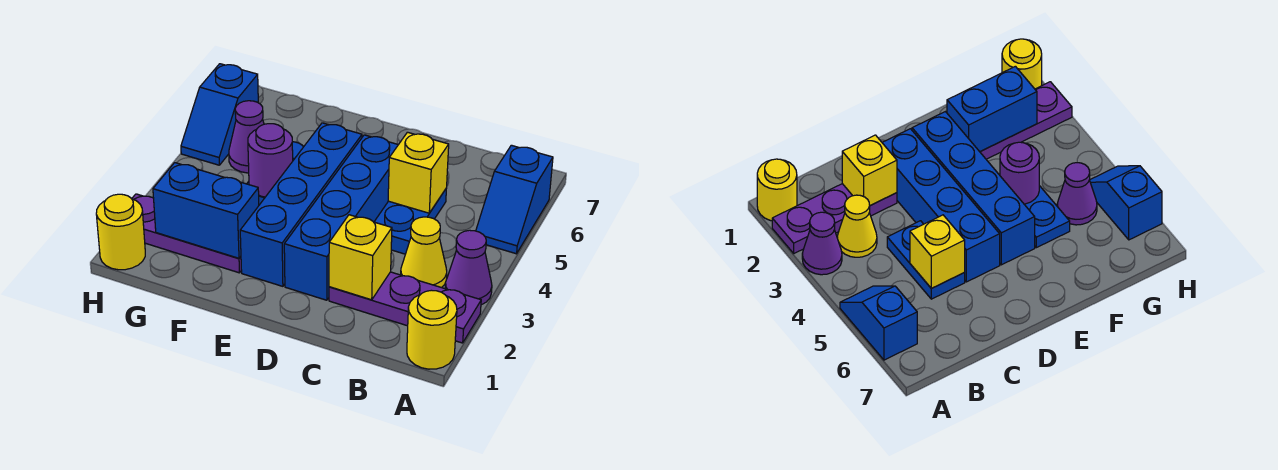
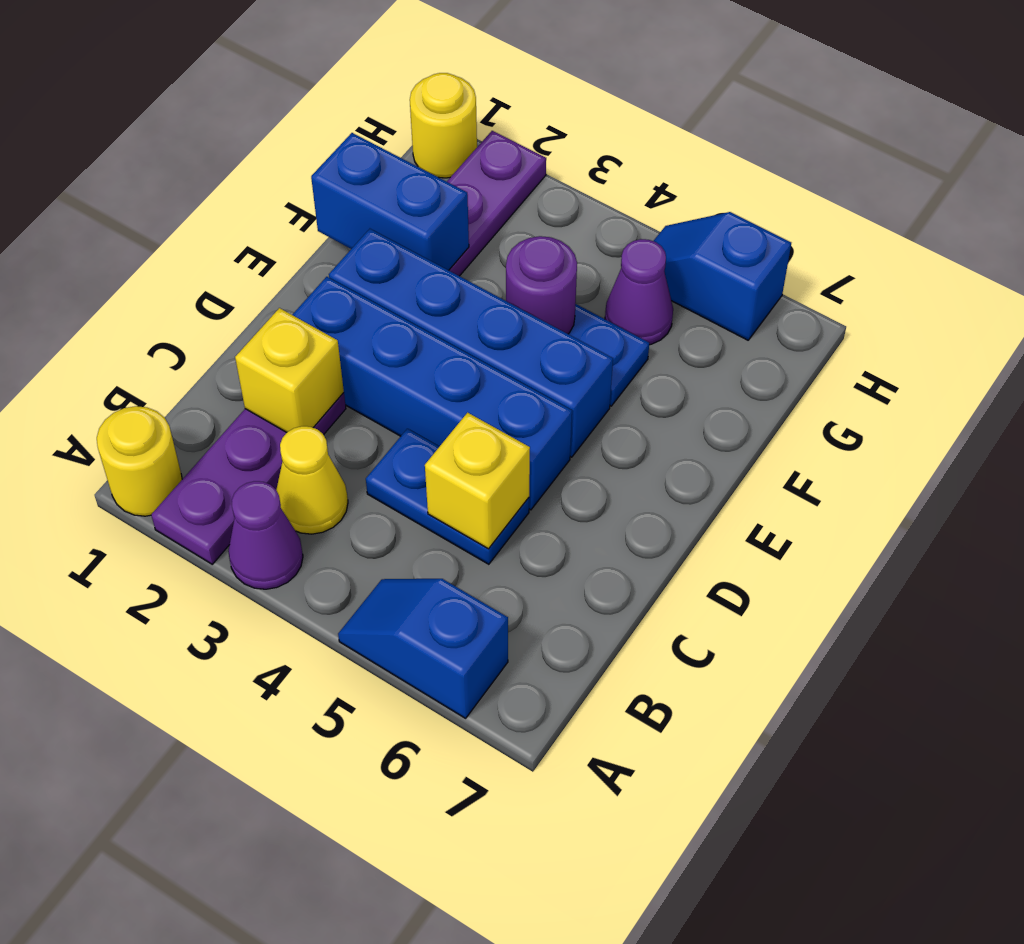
blue 1x2 brick [153,163,259,258] -> blue 1x2 brick turned to [311,133,469,270]

